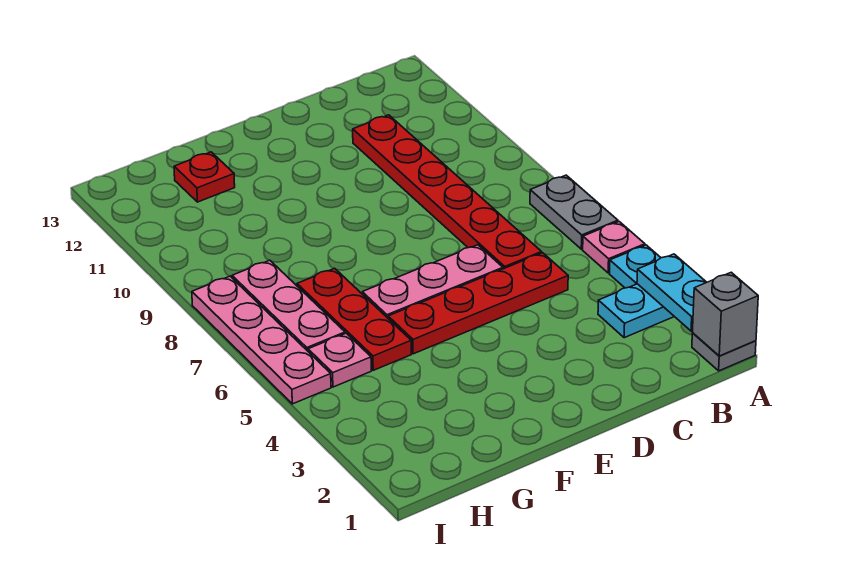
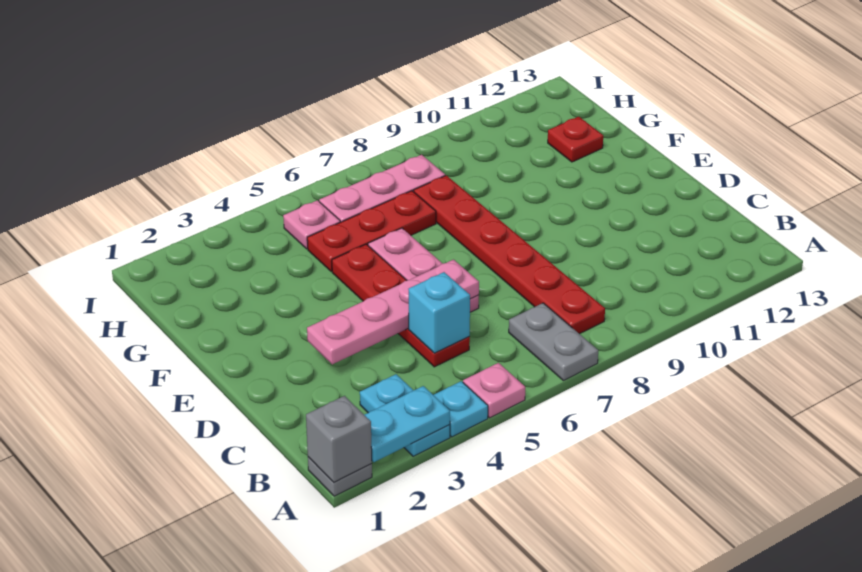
grey 1x2 plate [530,175,618,249] -> grey 1x2 plate turned to [509,303,598,381]
none -> cyan 1x1 brick [408,272,470,353]
red 1x6 plate [353,115,542,269] -> red 1x6 plate turned to [414,175,605,334]
pink 1x4 plate [192,276,331,404] -> pink 1x4 plate moved to [307,260,479,364]

